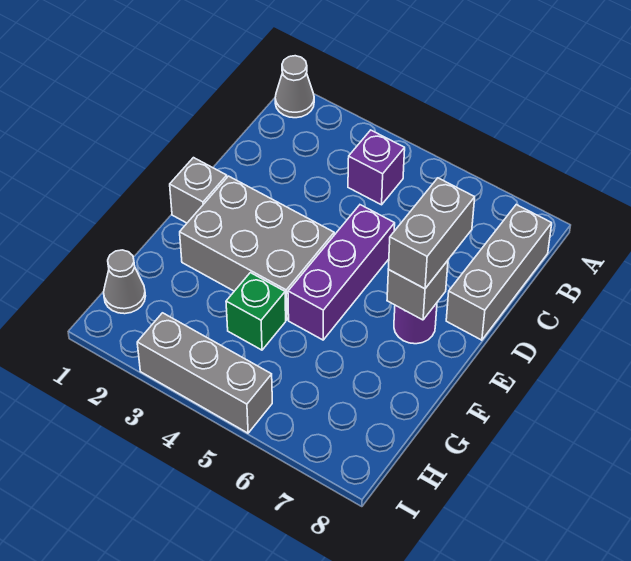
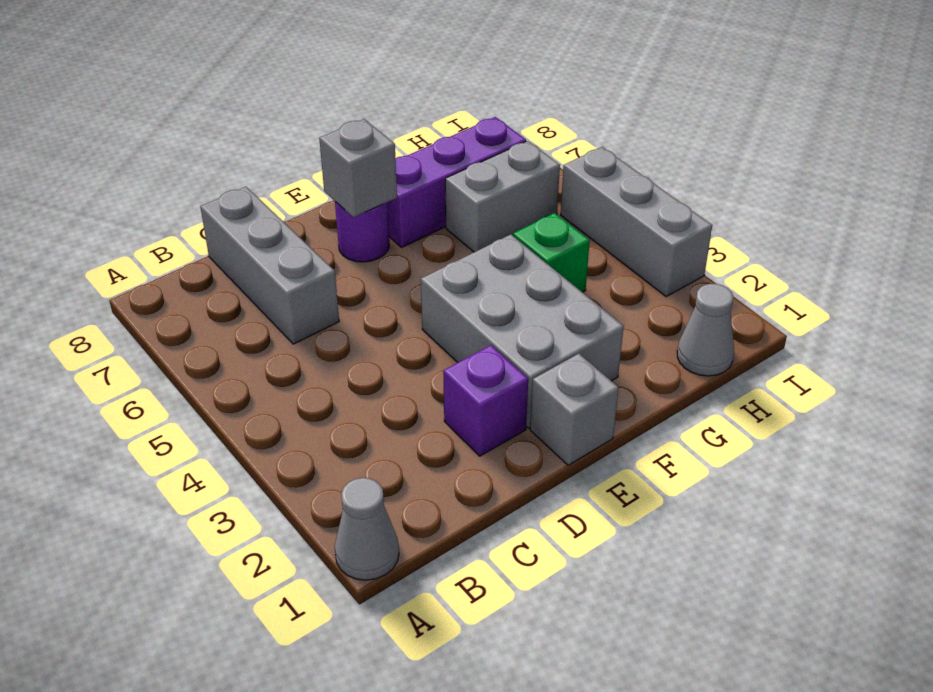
purple 1x1 brick [348,130,405,205] -> purple 1x1 brick moved to [443,345,528,456]
grey 1x3 brick [446,205,552,340] -> grey 1x3 brick turned to [200,187,339,344]
purple 1x3 brick [288,205,395,340] -> purple 1x3 brick moved to [387,117,526,247]
grey 1x2 brick [388,178,475,289] -> grey 1x2 brick moved to [445,141,560,252]

